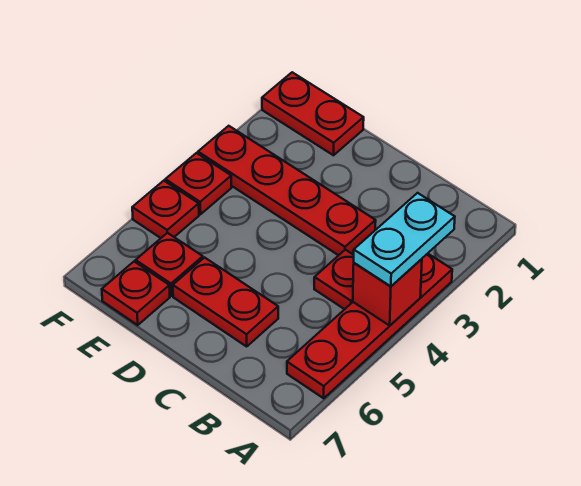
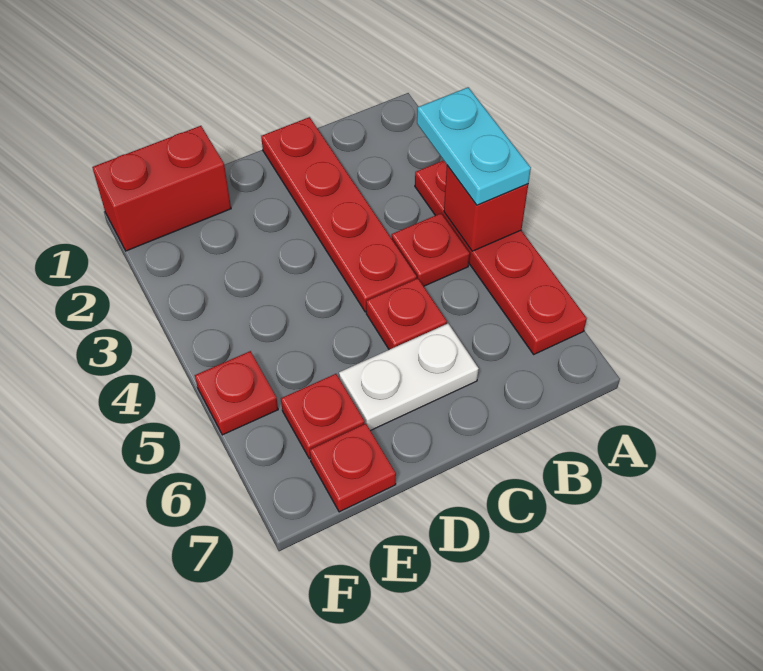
red 1x4 plate [198,126,376,255] -> red 1x4 plate turned to [261,117,417,312]
red 1x2 plate [173,258,278,346] -> white 1x2 plate [339,324,479,431]
red 1x2 plate [262,72,364,155] -> red 1x2 brick [92,126,231,251]
red 1x1 plate [165,153,232,214] -> red 1x1 plate moved to [366,278,447,350]

